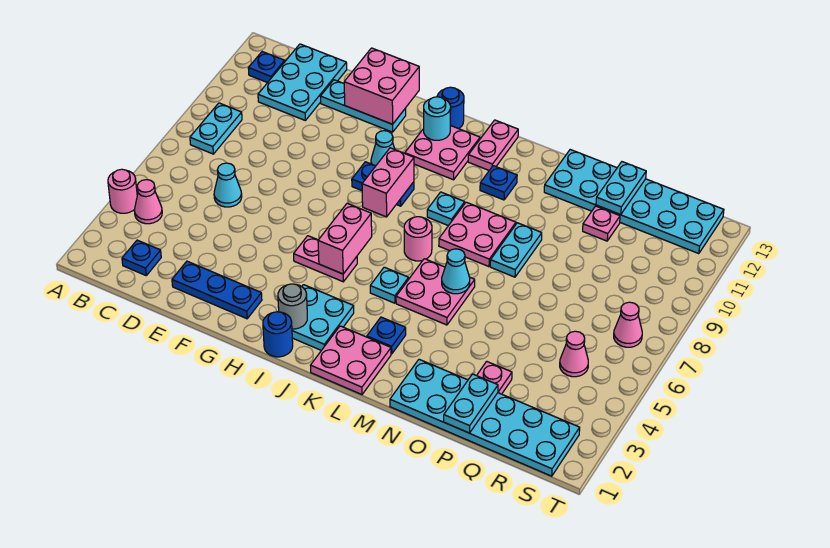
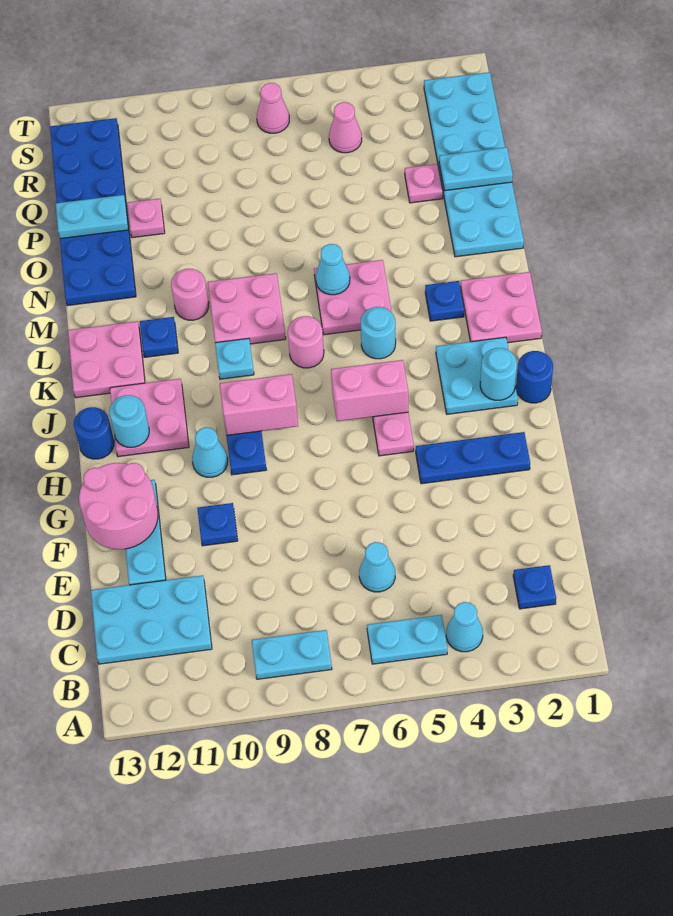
pink 1x1 round brick [108,169,137,213] -> pink 1x1 round brick moved to [171,269,209,320]
pink 1x1 cone [135,180,162,224] -> cyan 1x1 cone [446,602,483,652]
blue 1x1 plate [248,52,285,83] -> blue 1x1 plate moved to [197,503,238,546]
blue 1x3 plate [172,261,262,319] -> blue 1x3 plate turned to [416,432,530,484]
pink 2x2 brick [344,48,419,124] -> pink 2x2 round brick [79,463,158,549]
grey 1x1 round brick [278,284,307,329] -> cyan 1x1 round brick [480,348,517,400]
cyan 1x1 plate [370,267,409,303] -> cyan 1x1 round brick [361,307,396,359]
pink 1x2 plate [468,120,518,170] -> pink 2x2 plate [68,321,145,398]
cyan 1x2 plate [490,223,542,277] -> cyan 1x2 plate moved to [367,615,447,664]
cyan 2x6 plate [544,150,724,254] -> blue 2x6 plate [50,118,136,306]

